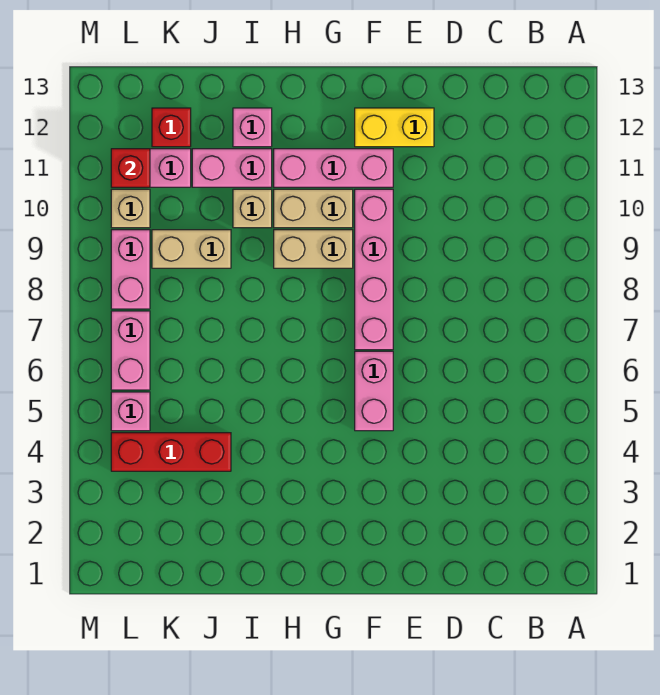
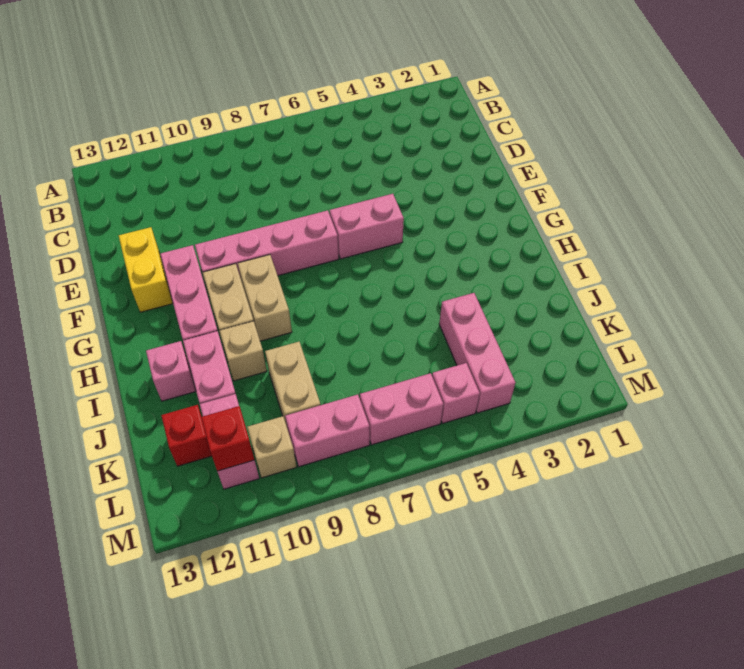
red 1x3 brick [111,433,231,471] -> pink 1x3 brick [439,293,515,413]

